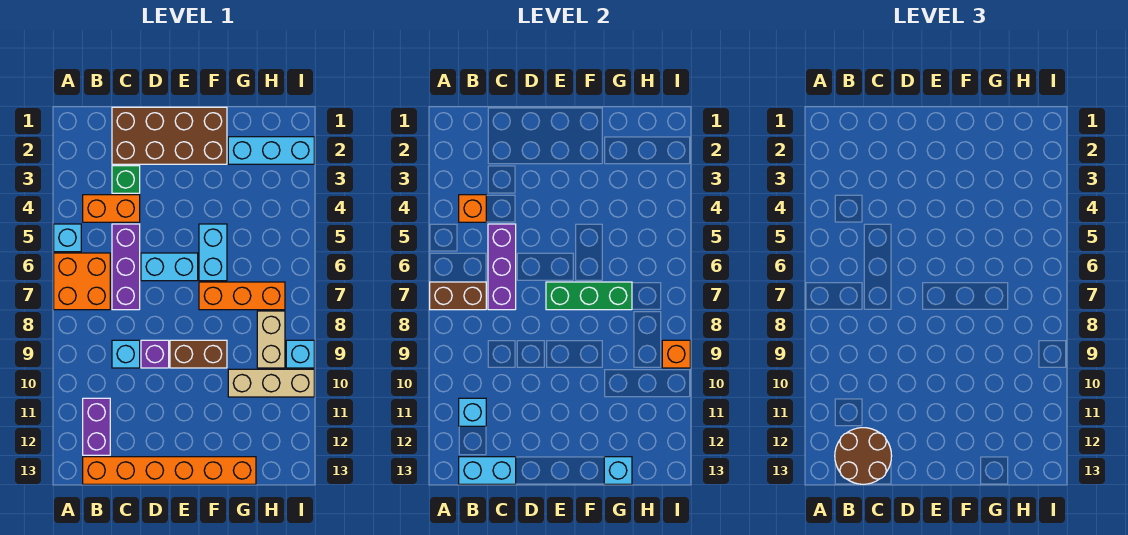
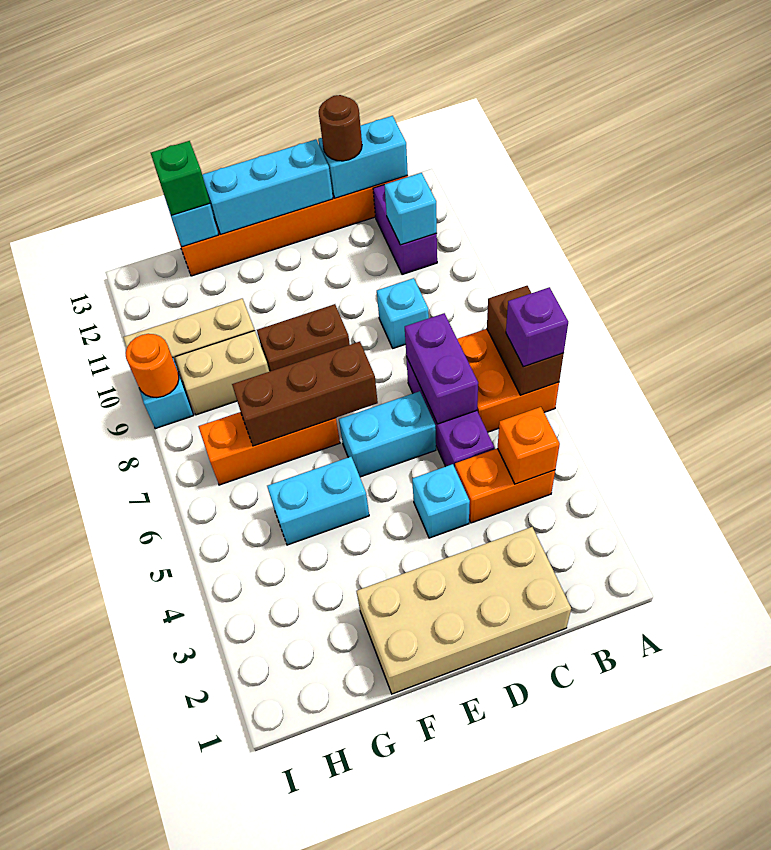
cyan 1x1 brick [54,224,81,252] -> cyan 1x1 brick moved to [412,464,470,538]
brown 1x2 brick [430,282,486,310] -> brown 1x2 brick turned to [487,286,564,395]
brown 2x2 round brick [835,428,892,484] -> brown 1x1 round brick [319,95,362,161]
brown 2x4 brick [112,107,227,164] -> tan 2x4 brick [356,527,571,694]
green 1x1 brick [112,166,140,193] -> green 1x1 brick moved to [151,141,210,215]
purple 1x3 brick [488,224,516,310] -> purple 1x2 brick [405,313,478,424]
purple 1x1 brick [141,340,169,368] -> purple 1x1 brick moved to [506,287,568,367]
green 1x3 brick [546,282,632,310] -> brown 1x3 brick [232,342,378,446]
cyan 1x2 brick [199,224,227,281] -> cyan 1x2 brick turned to [267,457,369,545]
cyan 1x3 brick [228,137,314,164] -> cyan 1x3 brick moved to [202,139,333,234]
tan 1x2 brick [257,311,285,368] -> tan 1x2 brick turned to [175,331,269,415]
orange 1x1 brick [662,340,690,368] -> orange 1x1 round brick [126,334,179,397]

